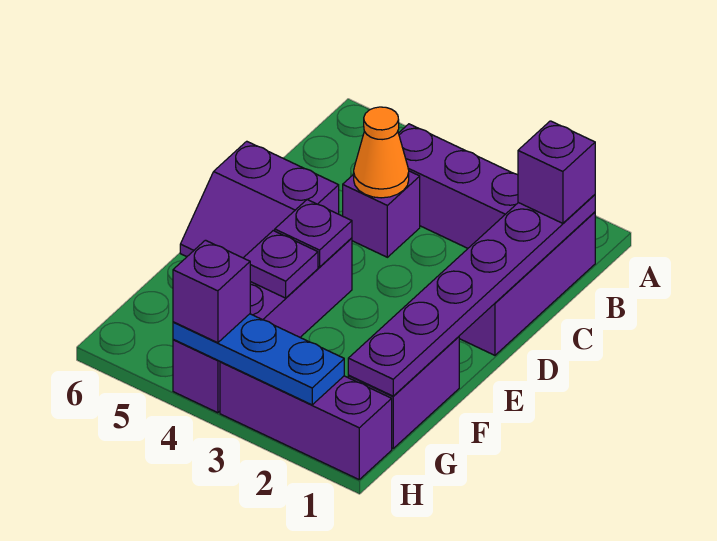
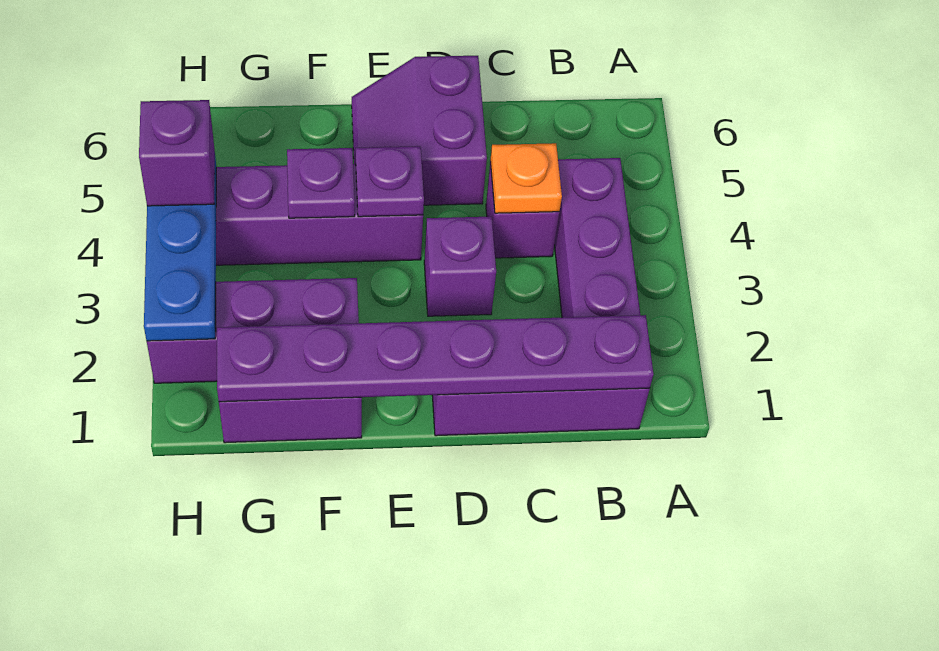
purple 1x1 brick [518,121,595,223] -> purple 1x1 brick moved to [424,217,496,316]
orange 1x1 cone [354,107,409,198] -> orange 1x1 plate [490,143,562,213]
purple 1x3 brick [220,362,392,479] -> purple 1x3 brick turned to [147,278,359,383]

